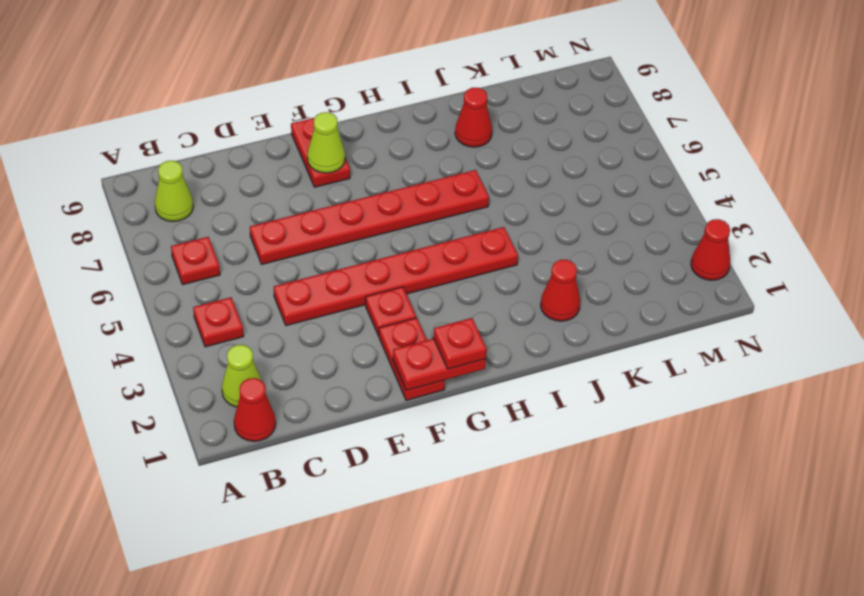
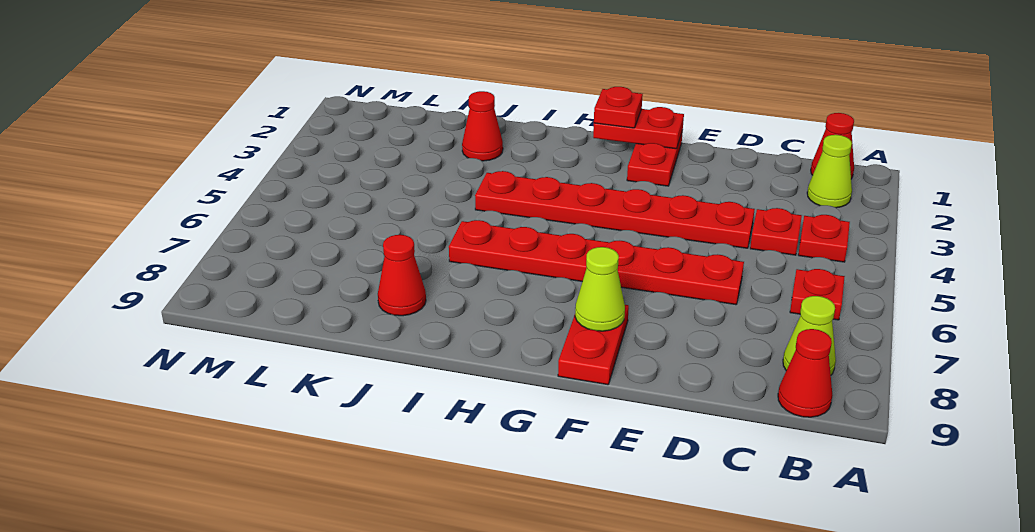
red 1x1 plate [366,287,416,336] -> red 1x1 plate moved to [750,208,802,255]
red 1x1 cone [691,219,730,280] -> red 1x1 cone moved to [778,329,833,417]

